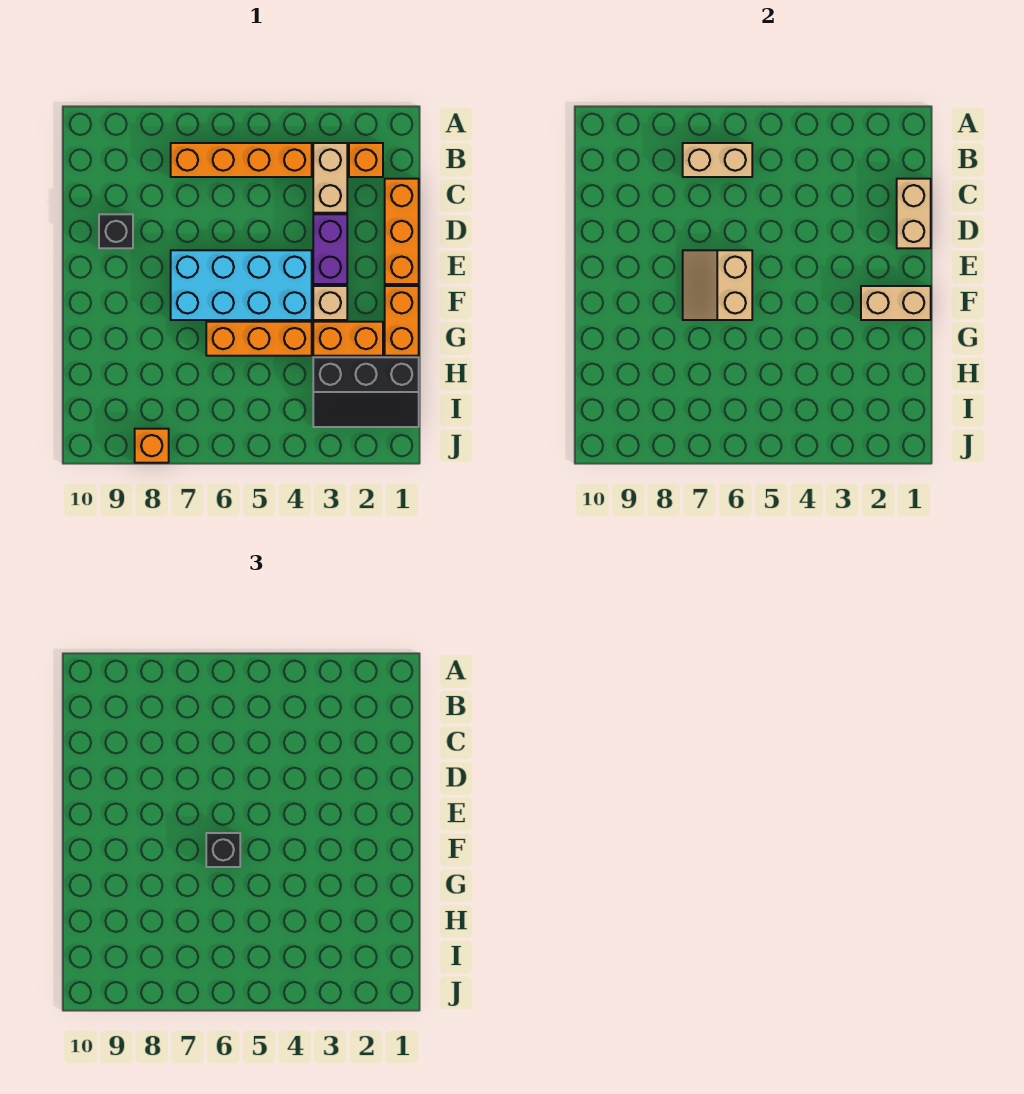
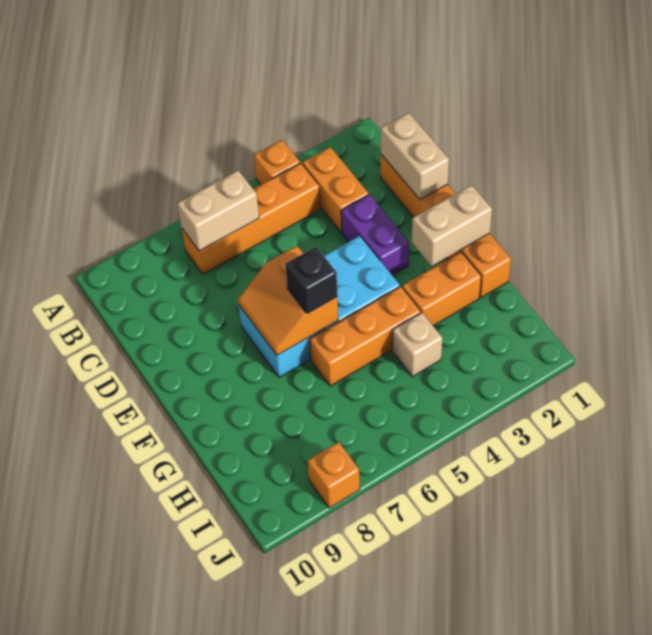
orange 1x1 brick [349,143,383,177] -> orange 1x1 brick moved to [254,140,300,184]
tan 1x2 brick [313,143,347,213] -> orange 1x2 brick [302,147,369,233]
black 1x1 brick [99,214,133,248] -> none
tan 2x2 slope [683,250,752,320] -> orange 2x2 slope [238,246,338,355]
tan 1x1 brick [313,286,347,320] -> tan 1x1 brick moved to [392,313,442,377]
black 2x3 slope [313,357,419,427] -> none

